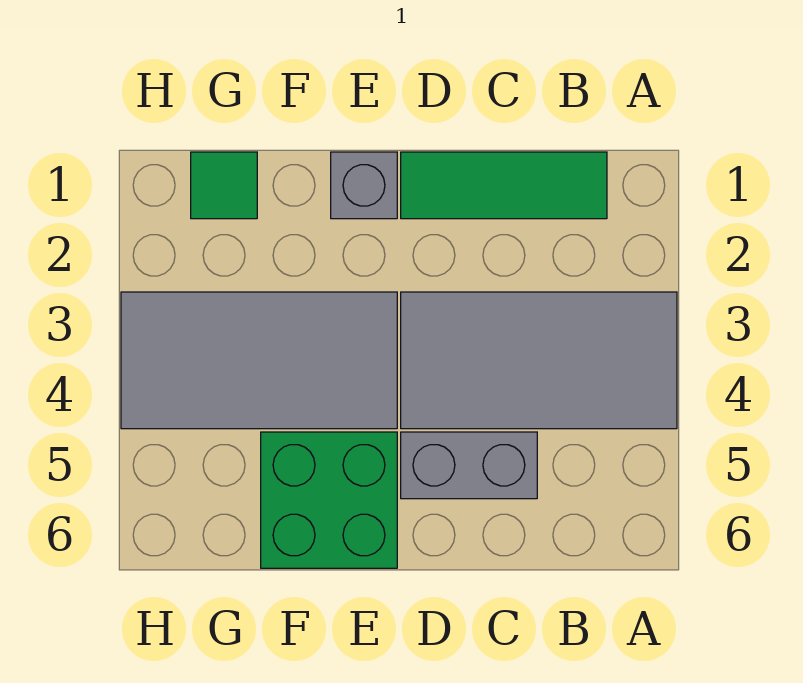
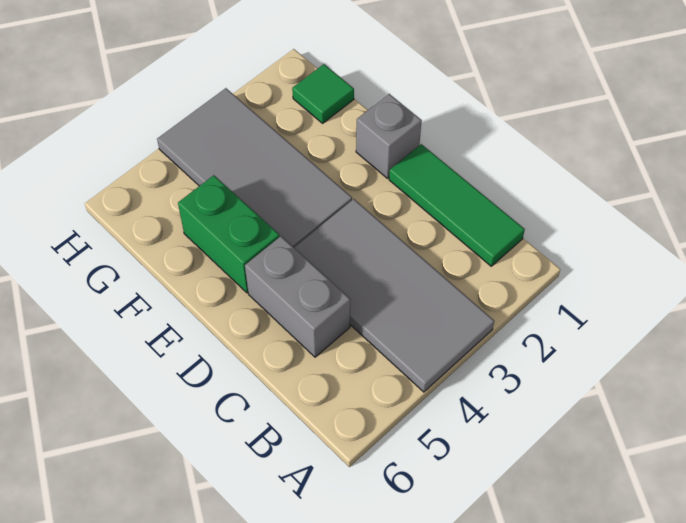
green 2x2 brick [261,432,397,568] -> green 1x2 brick [178,175,279,293]

